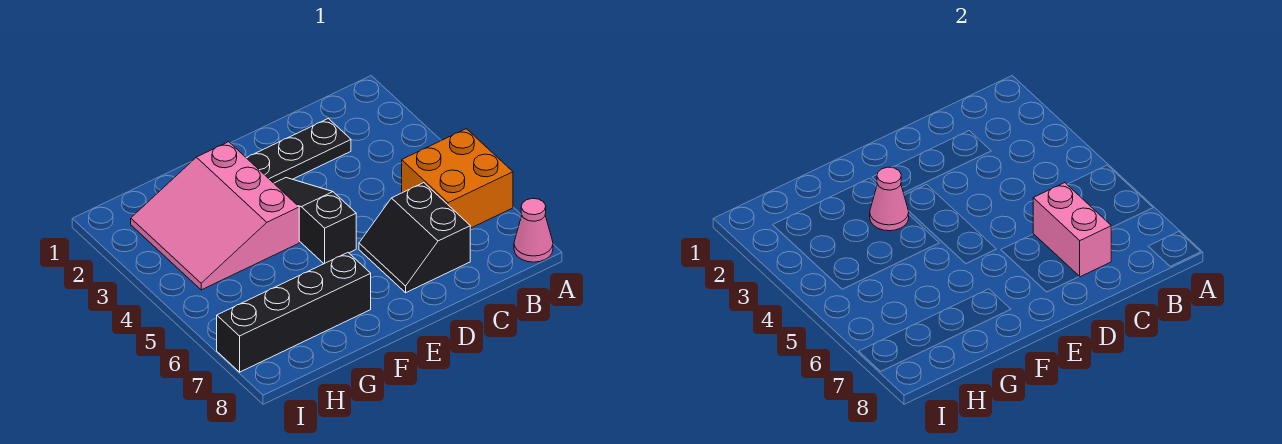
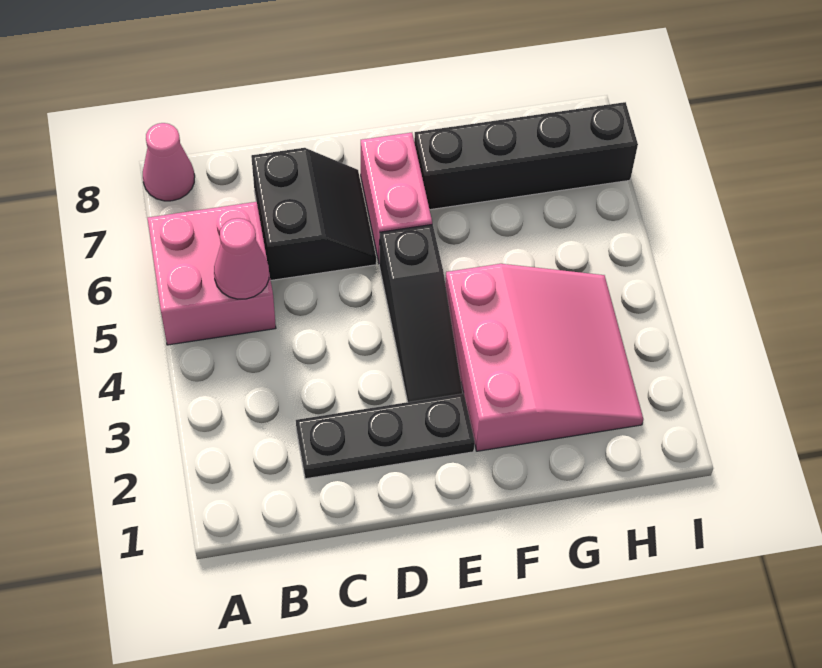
orange 2x2 brick [402,129,513,228] -> pink 2x2 brick [147,202,276,345]
pink 1x2 brick [1033,183,1112,277] -> pink 1x2 brick moved to [361,133,432,264]
pink 1x1 cone [870,167,909,231] -> pink 1x1 cone moved to [214,218,269,299]

